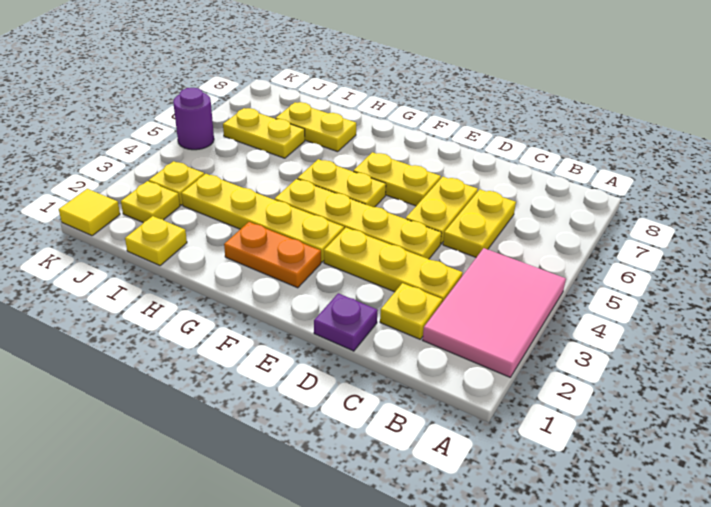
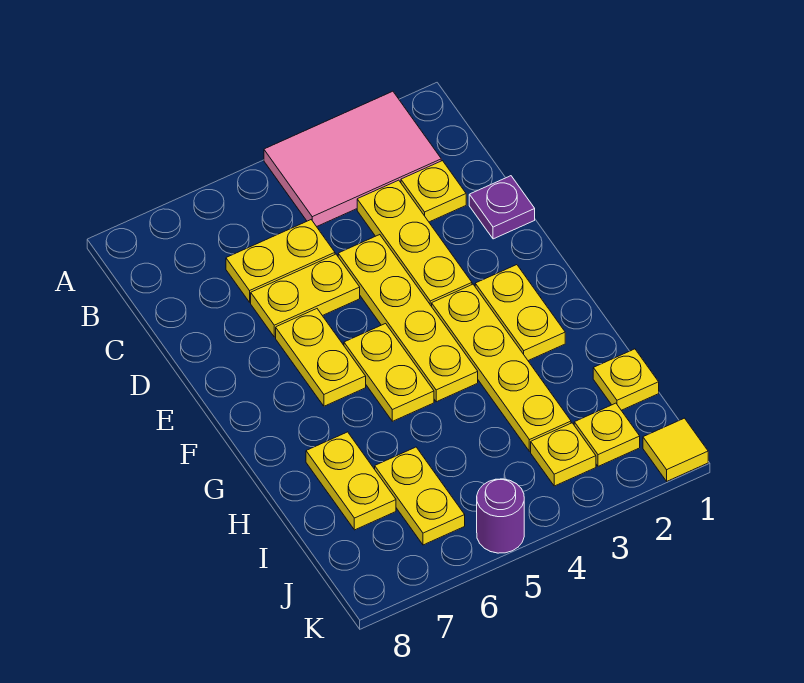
orange 1x2 plate [224,222,321,288] -> yellow 1x2 plate [475,265,565,361]

